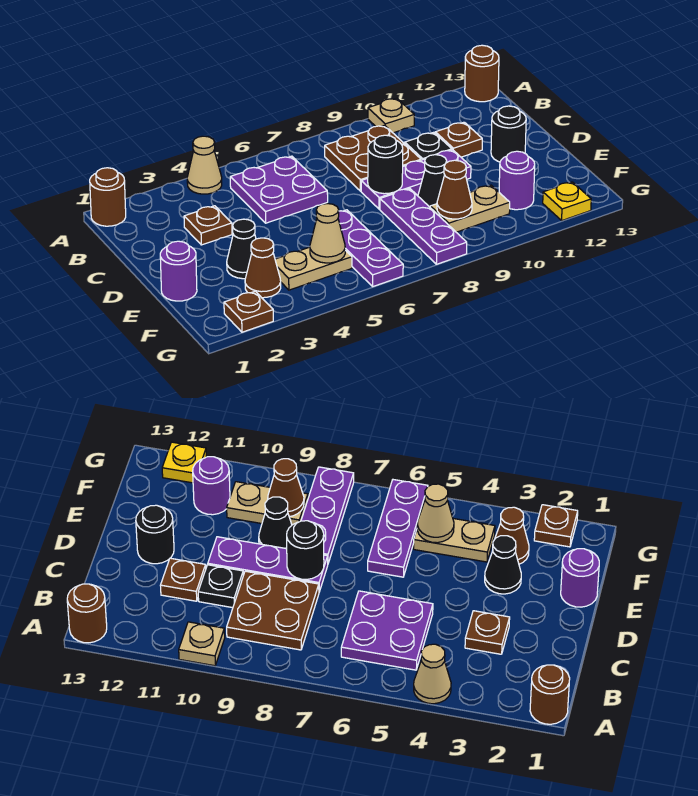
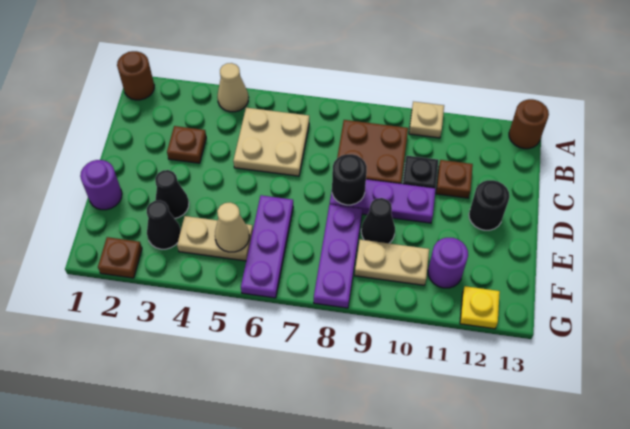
purple 2x2 plate [230,156,328,223] -> tan 2x2 plate [233,108,309,176]
brown 1x1 cone [245,238,281,298] -> black 1x1 cone [147,200,181,249]
brown 1x1 cone [437,160,472,219] -> none

